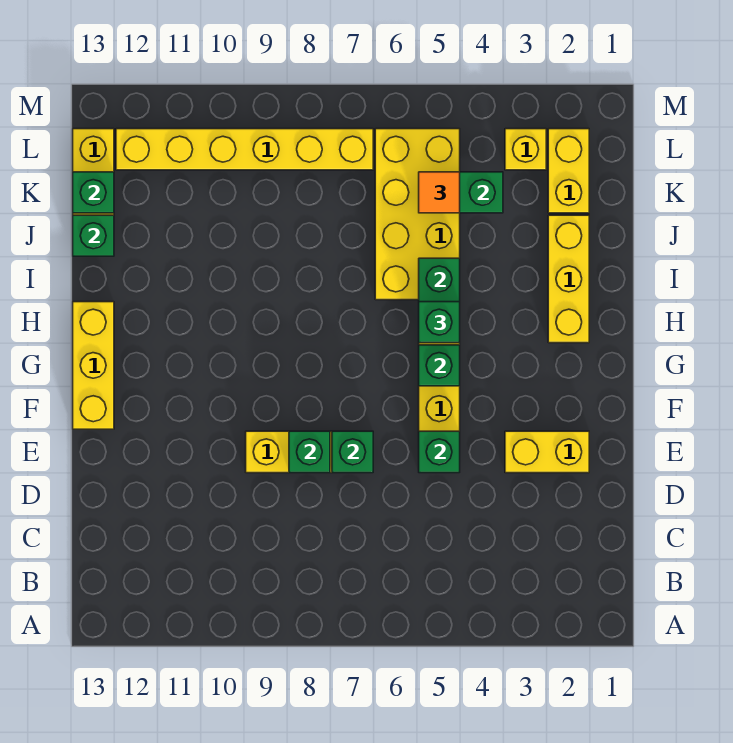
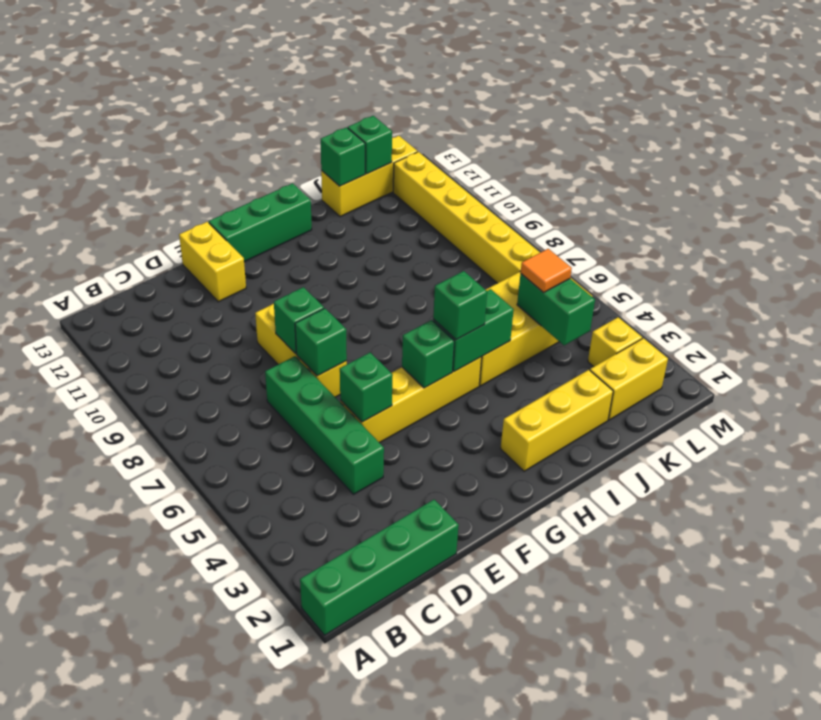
none -> green 1x4 brick [300,500,459,635]
none -> green 1x4 brick [265,356,384,494]
yellow 1x2 brick [505,431,589,473] -> yellow 1x2 brick moved to [179,222,246,302]
yellow 1x3 brick [73,302,114,429] -> green 1x3 brick [209,183,312,262]

